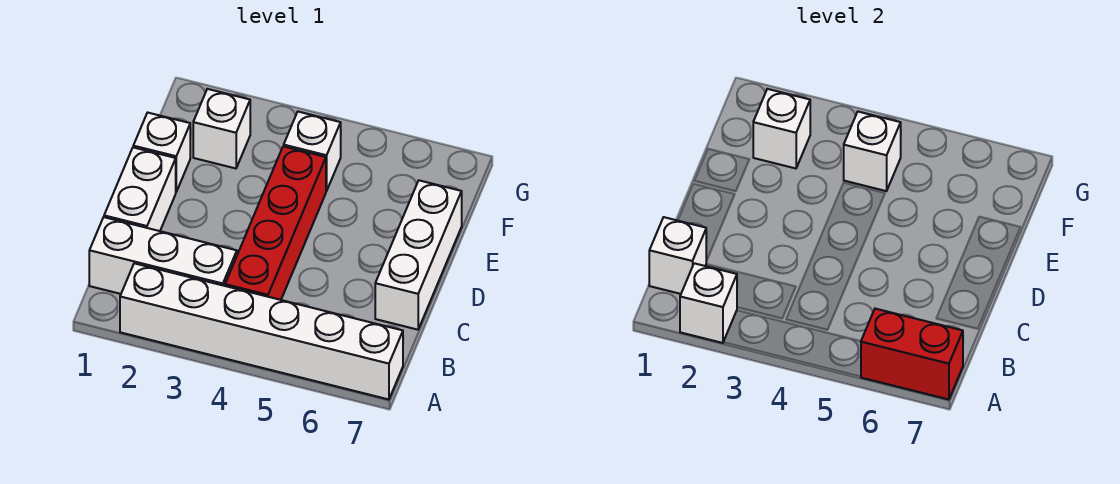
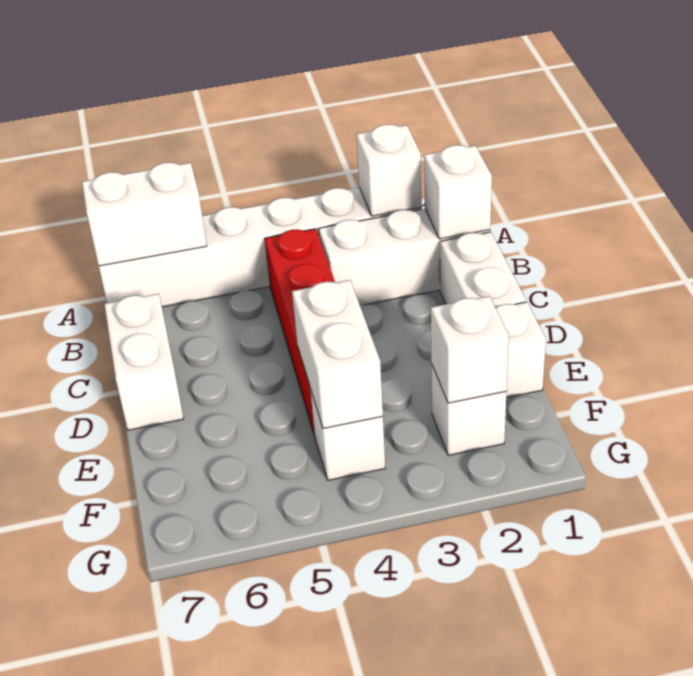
red 1x2 brick [861,309,963,399] -> white 1x2 brick [82,162,207,266]
white 1x3 brick [375,180,462,330] -> white 1x2 brick [104,294,184,430]
white 1x1 brick [844,112,901,191] -> white 1x2 brick [292,280,383,429]

